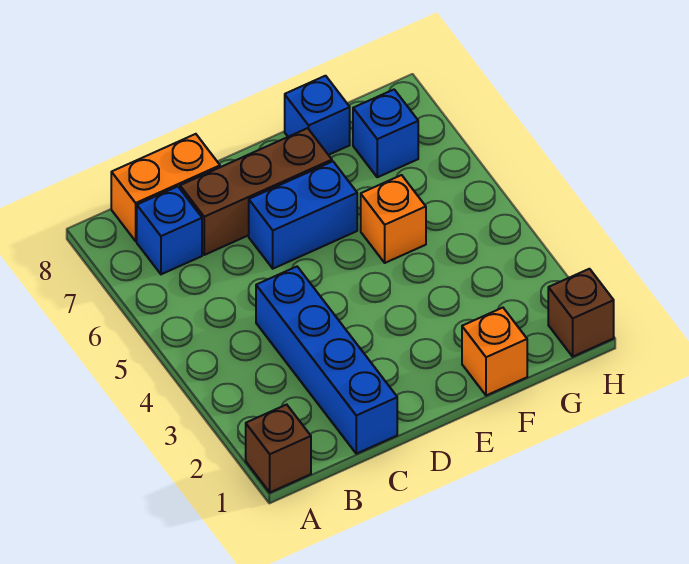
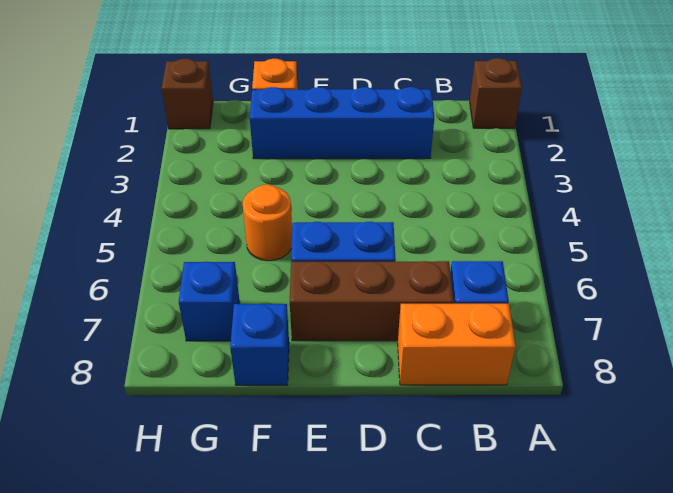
blue 1x4 brick [256,267,397,454] -> blue 1x4 brick turned to [250,87,434,159]
orange 1x1 brick [361,175,426,263] -> orange 1x1 round brick [243,185,292,261]

